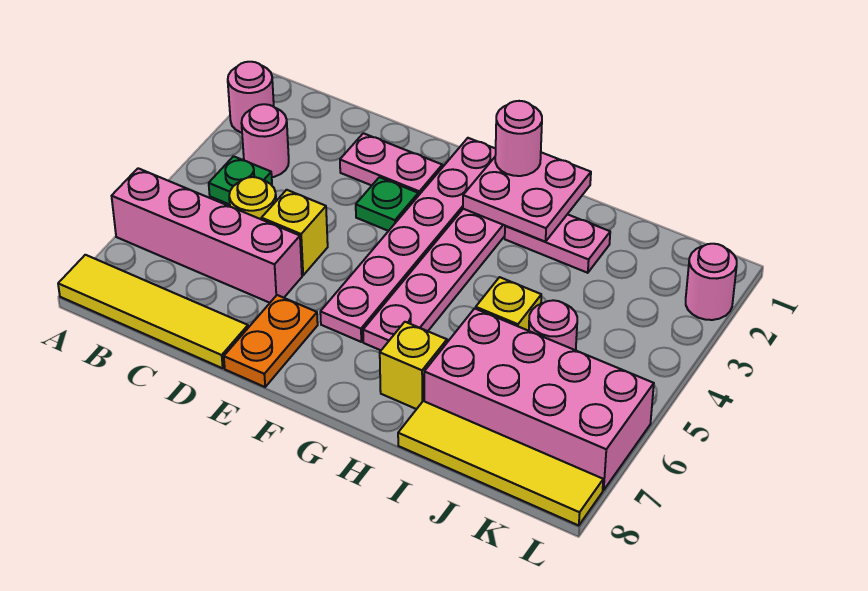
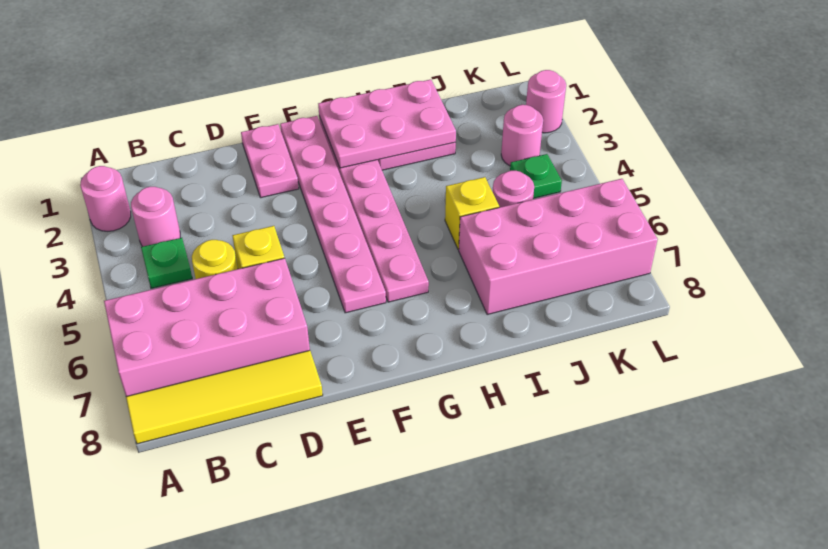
pink 1x4 brick [112,168,302,303] -> pink 2x4 brick [104,258,310,396]
pink 1x2 plate [340,133,442,196] -> pink 1x2 plate turned to [241,124,299,198]
green 1x1 plate [356,177,418,231] -> green 1x1 plate moved to [510,154,562,198]
orange 1x2 plate [224,295,318,387] -> none
pink 2x2 plate [463,152,591,242] -> pink 2x3 plate [318,80,456,168]
pink 1x1 round brick [495,101,542,176] -> pink 1x1 round brick moved to [501,105,543,166]
yellow 1x1 brick [380,322,447,409] -> none
yellow 1x4 tile [398,401,603,526] -> none

